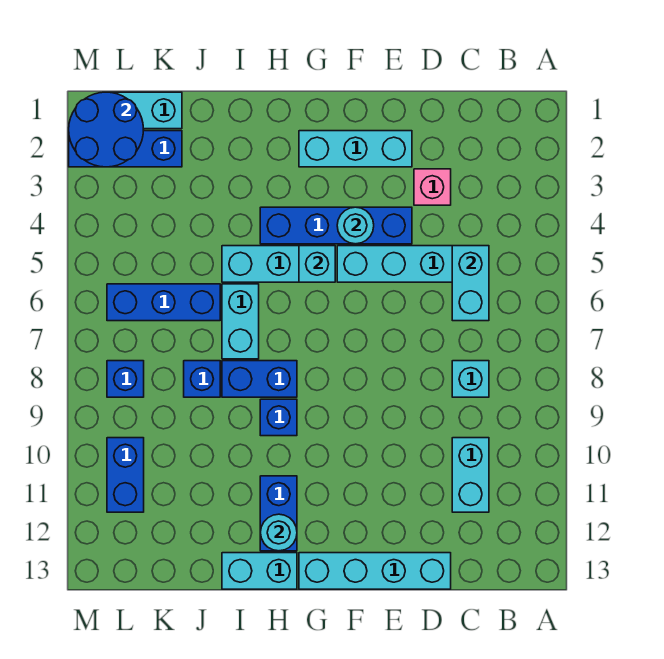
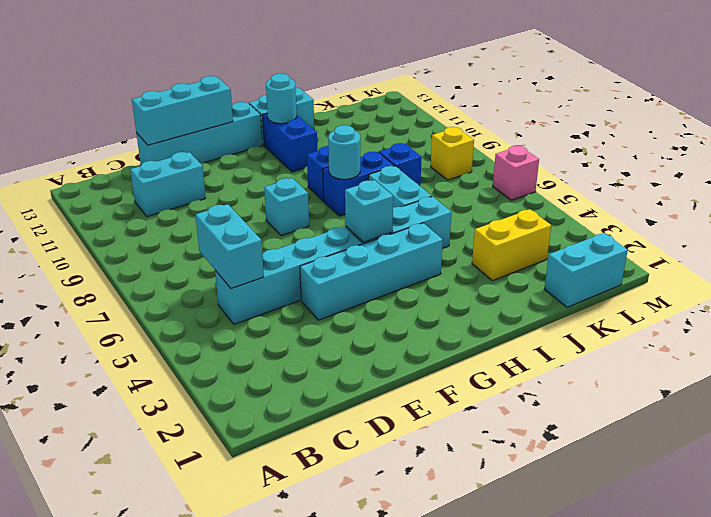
cyan 1x1 brick [452,361,489,397] -> cyan 1x1 brick moved to [264,178,309,236]
cyan 1x2 brick [452,438,489,512] -> cyan 1x2 brick turned to [130,152,206,217]
pink 1x1 brick [414,169,451,205] -> pink 1x1 brick moved to [493,146,539,200]
cyan 1x3 brick [299,131,412,167] -> cyan 1x3 brick moved to [132,76,233,145]
blue 1x4 brick [260,207,412,244] -> cyan 1x4 brick [300,223,443,320]
cyan 1x1 round brick [337,207,374,244] -> cyan 1x1 round brick moved to [328,125,360,179]
none -> yellow 1x2 brick [472,209,551,281]
blue 1x3 brick [107,284,220,321] -> none
blue 1x3 brick [69,131,182,167] -> none
blue 2x2 round brick [69,92,144,167] -> none
blue 1x1 brick [107,361,144,397] -> yellow 1x1 brick [431,127,474,180]
blue 1x2 brick [107,438,144,512] -> none

